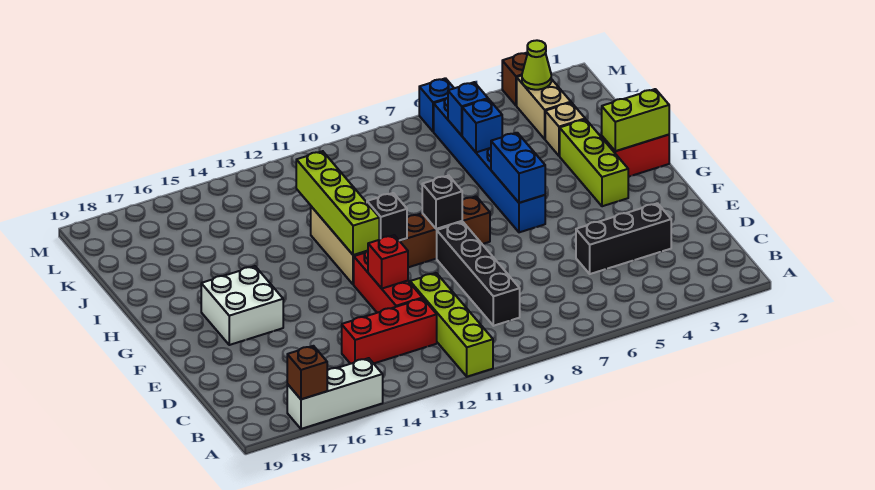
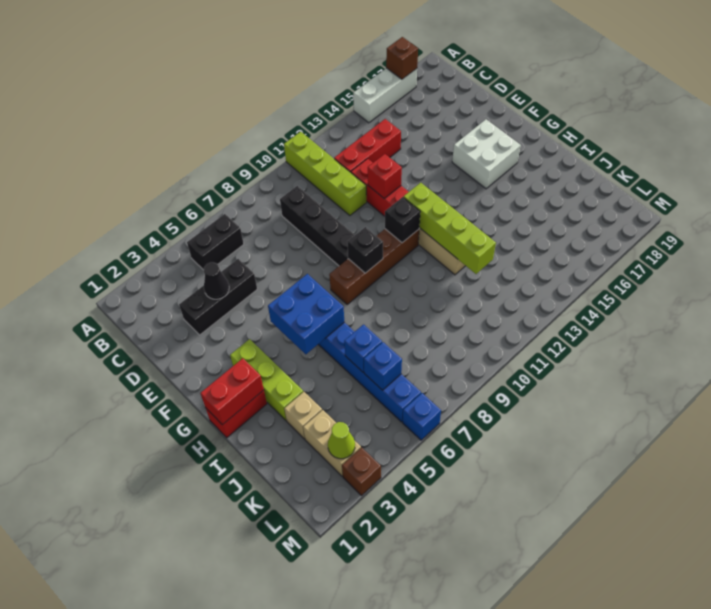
none -> black 1x2 brick [187,214,244,270]
none -> black 1x1 cone [204,262,229,299]
blue 1x2 brick [491,133,545,203] -> blue 2x2 brick [268,274,344,354]
lime 1x2 brick [602,89,669,151] -> red 1x2 brick [201,358,264,425]

